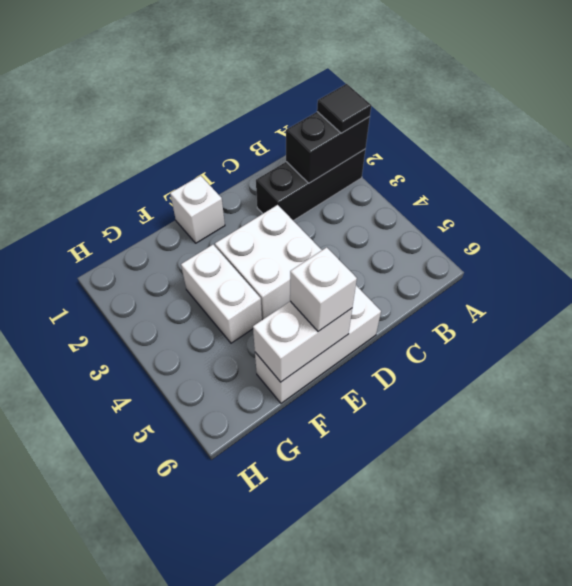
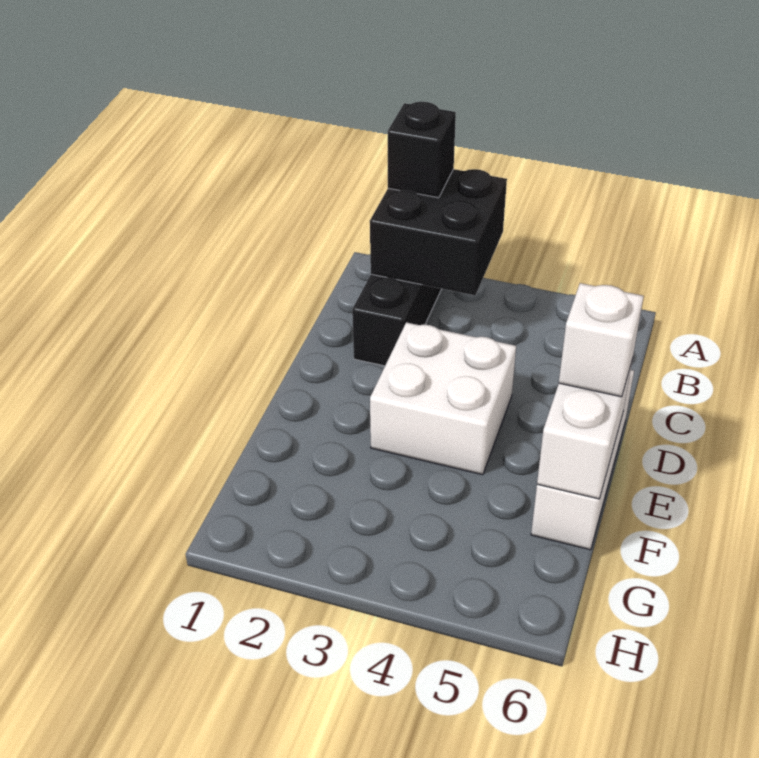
black 1x2 brick [286,112,370,183] -> black 2x2 brick [370,169,507,295]
black 1x1 tile [317,84,371,133] -> black 1x1 brick [388,102,456,198]
white 1x1 brick [170,176,225,243] -> none
white 1x2 brick [181,245,262,343] -> none

